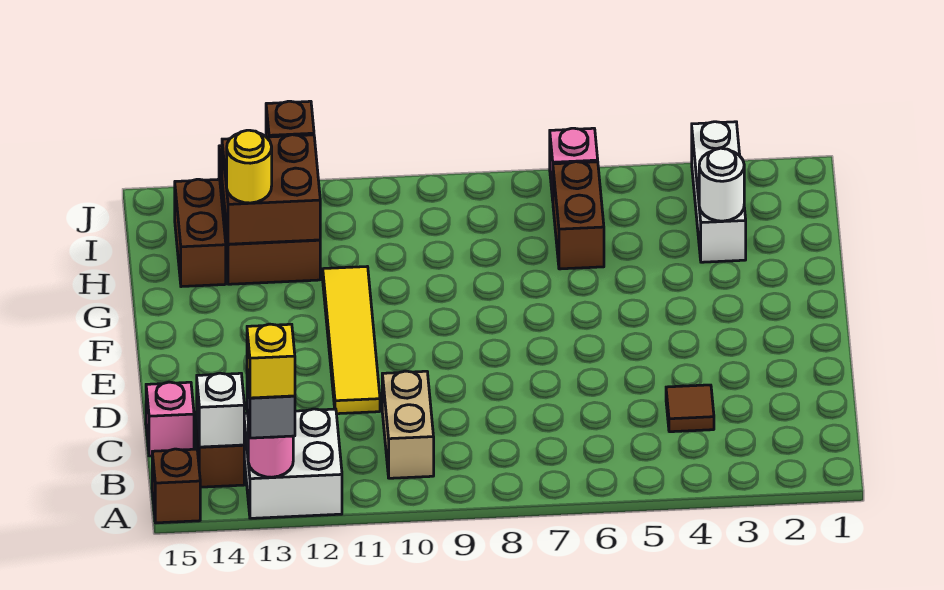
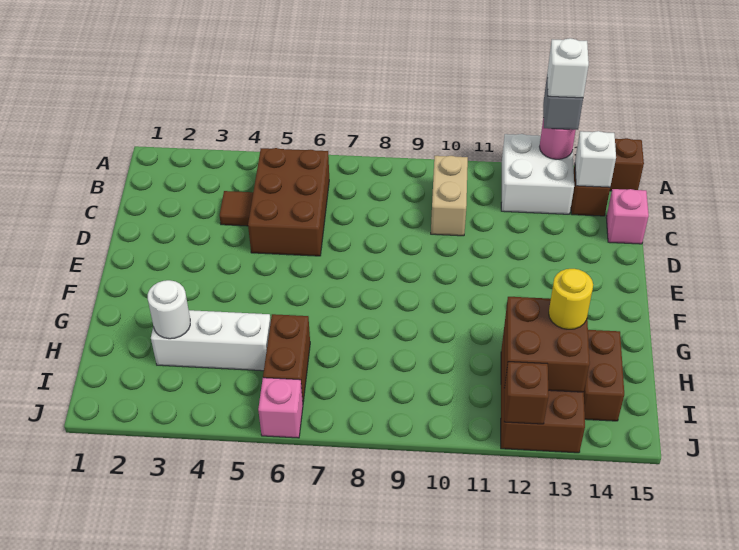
yellow 1x1 brick [247,324,295,398] -> white 1x1 brick [547,38,589,98]
none -> brown 2x3 brick [248,148,329,256]
yellow 1x4 tile [323,267,380,414] -> none
white 1x3 brick [692,122,746,262] -> white 1x3 brick turned to [151,310,271,371]

